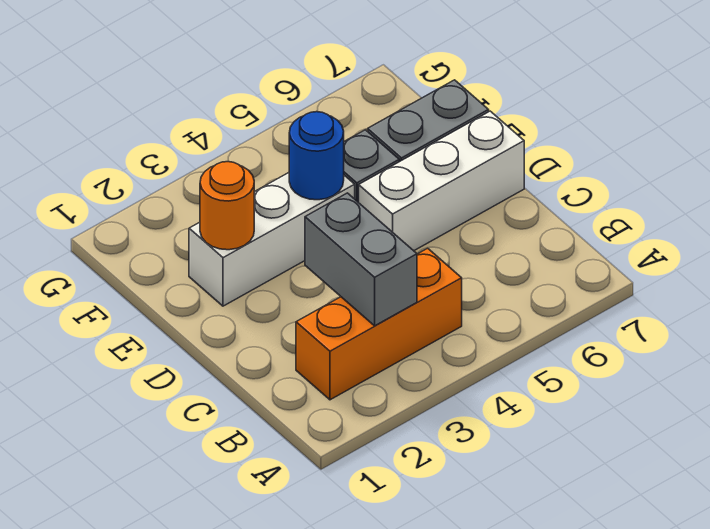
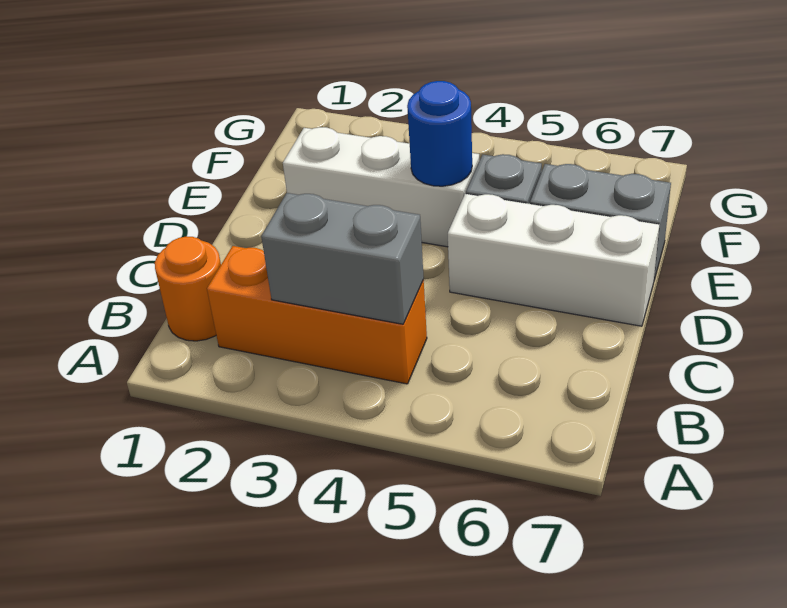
grey 1x2 brick [305,193,417,326] -> grey 1x2 brick turned to [261,193,424,324]
orange 1x1 round brick [200,162,254,250] -> orange 1x1 round brick moved to [155,236,221,341]

